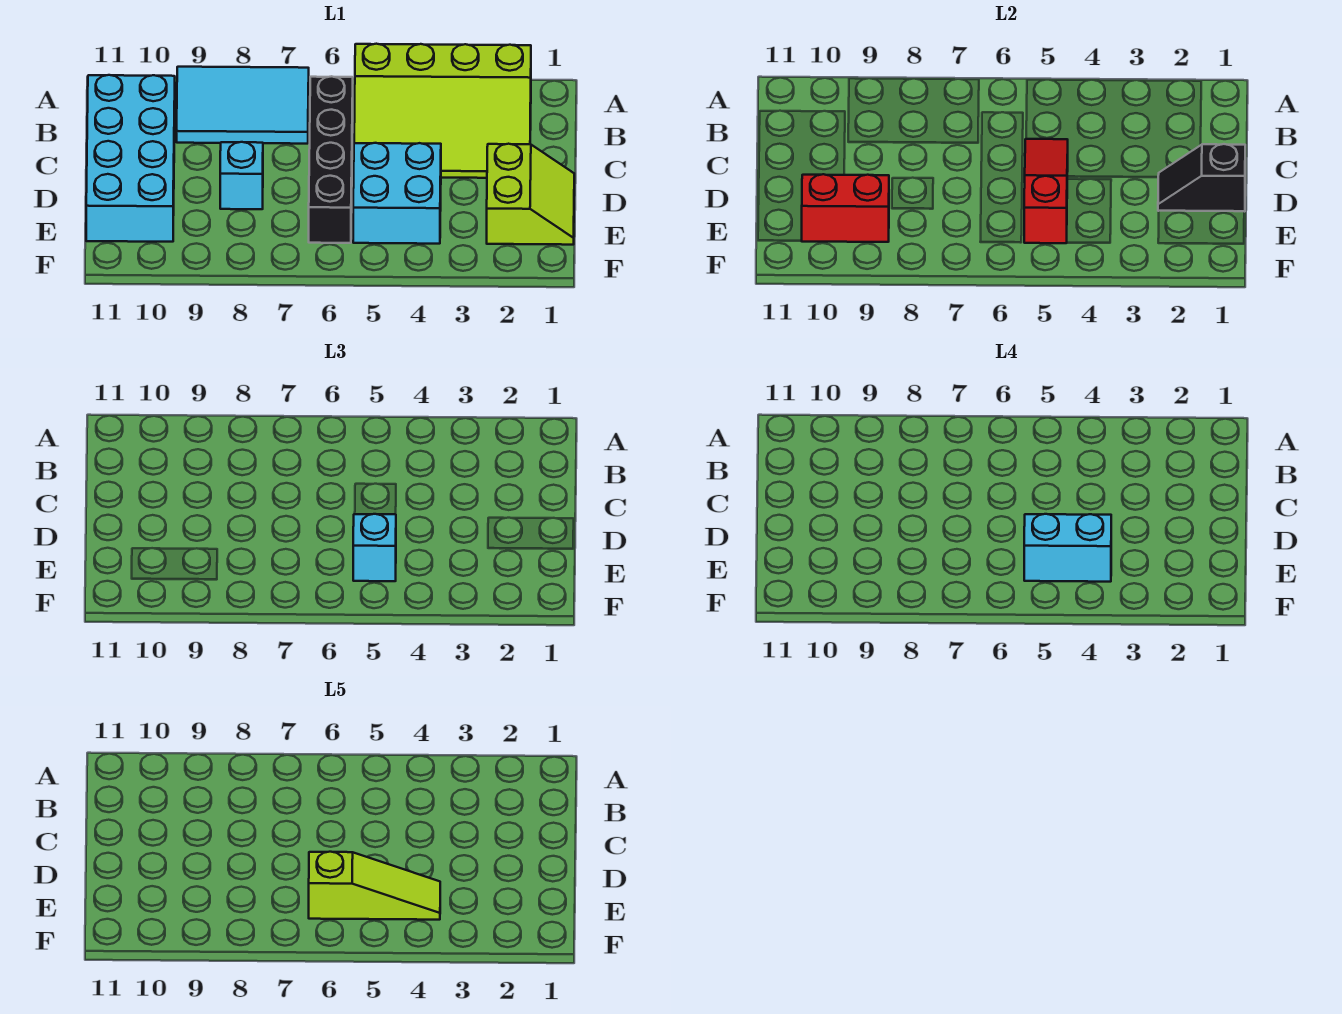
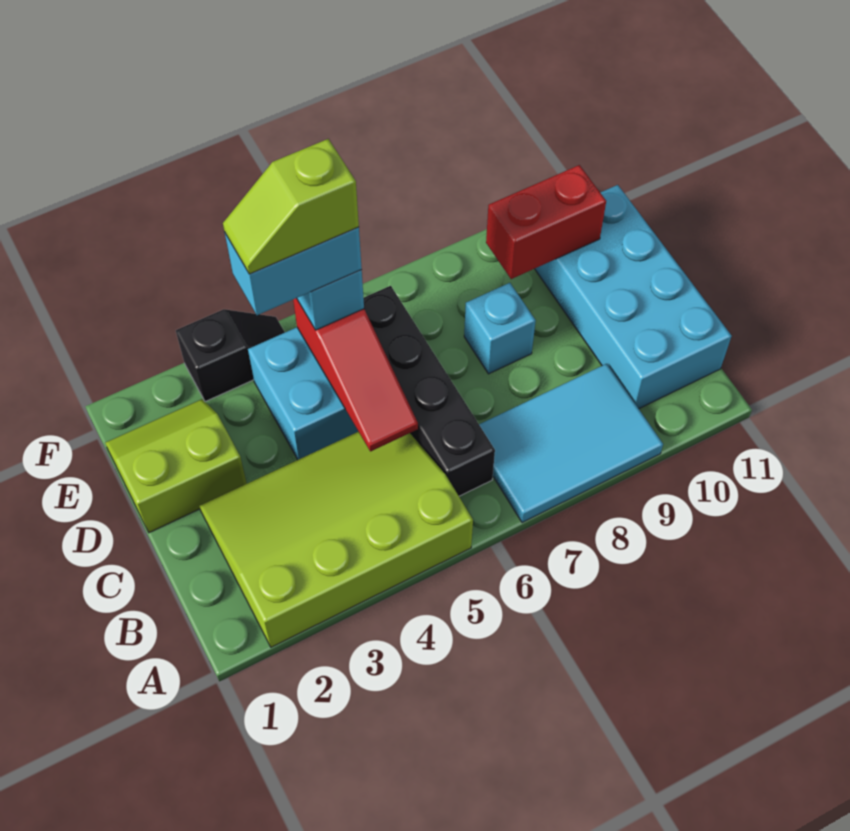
lime 2x2 slope [487,144,574,245] -> lime 2x2 slope turned to [105,399,247,533]
black 1x2 slope [1158,144,1245,212] -> black 1x2 slope moved to [176,309,285,402]
lime 1x3 slope [309,852,440,920] -> lime 1x2 slope [223,139,359,274]

